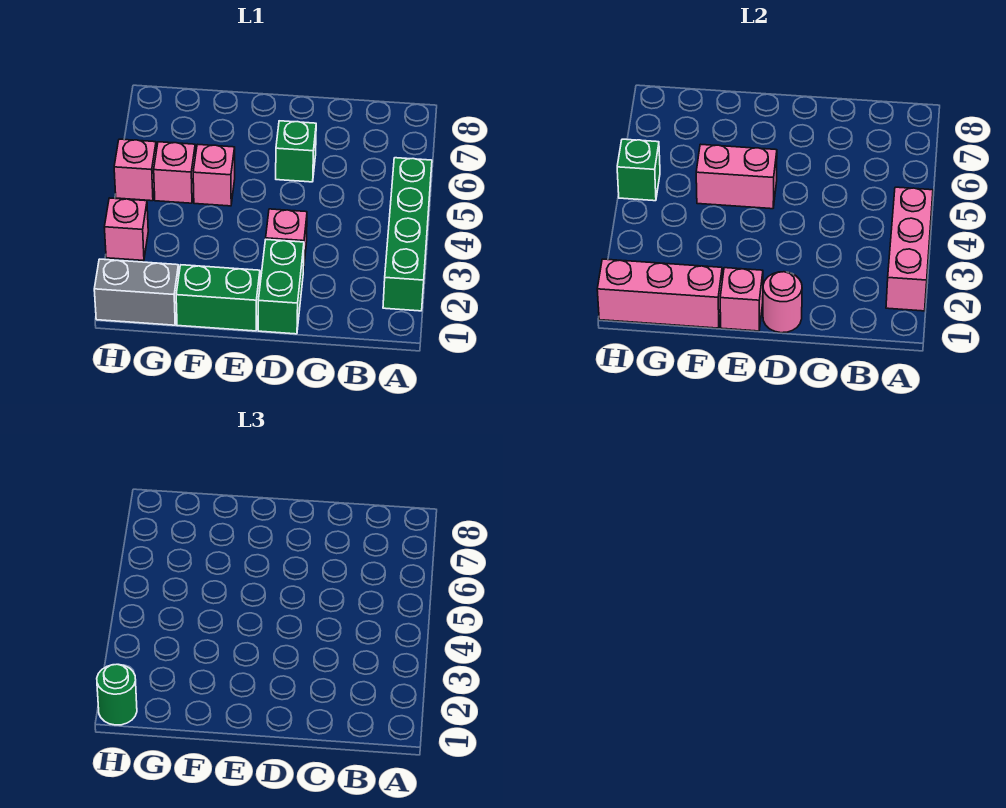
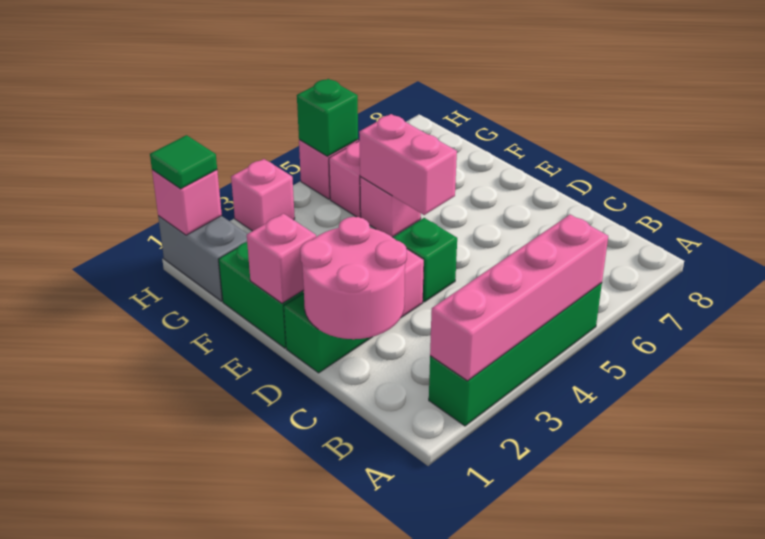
pink 1x3 brick [886,187,933,311] -> pink 1x4 brick [430,215,608,381]
pink 1x1 round brick [763,272,802,333] -> pink 2x2 round brick [300,217,407,339]
green 1x1 brick [276,121,316,182] -> green 1x1 brick moved to [393,218,457,302]
pink 1x3 brick [597,259,722,328] -> pink 1x1 brick [152,170,222,235]
green 1x1 round brick [97,664,137,725] -> green 1x1 tile [150,135,217,189]

